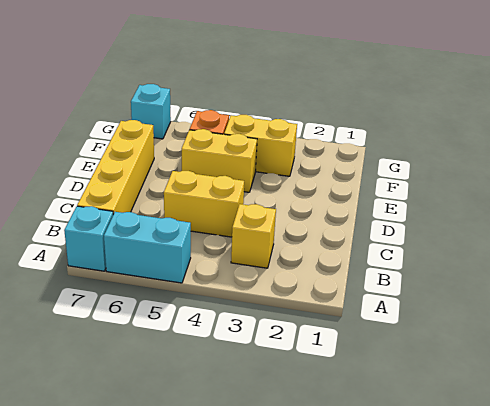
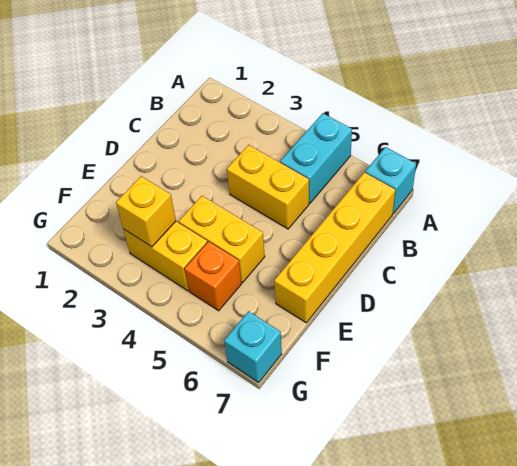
cyan 1x2 brick [104,212,191,283] -> cyan 1x2 brick turned to [280,113,352,203]
yellow 1x1 brick [231,204,276,268] -> yellow 1x1 brick moved to [116,176,176,247]

